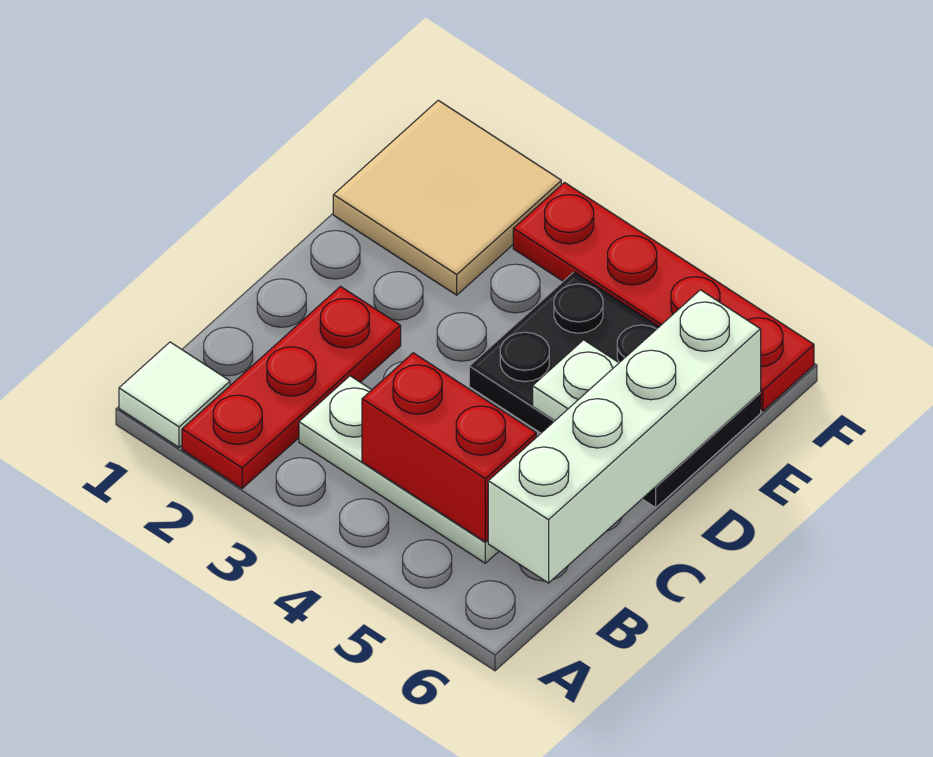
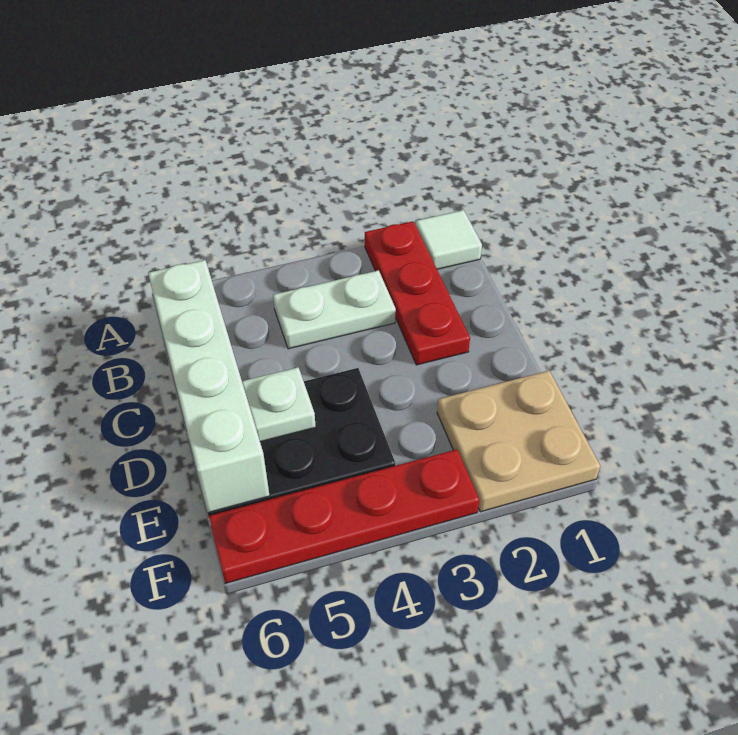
white 1x3 plate [299,376,499,563] -> white 1x2 plate [273,270,396,349]
red 1x2 brick [362,353,536,542] -> none
tan 2x2 tile [333,100,561,295] -> tan 2x2 plate [437,371,600,512]

